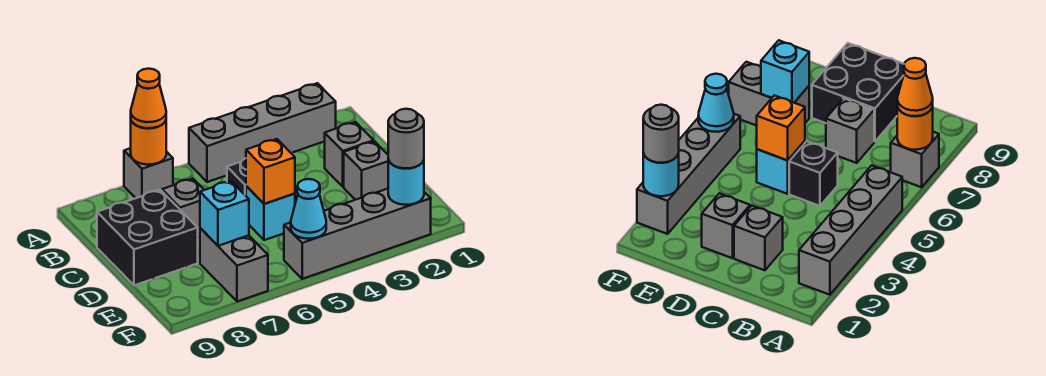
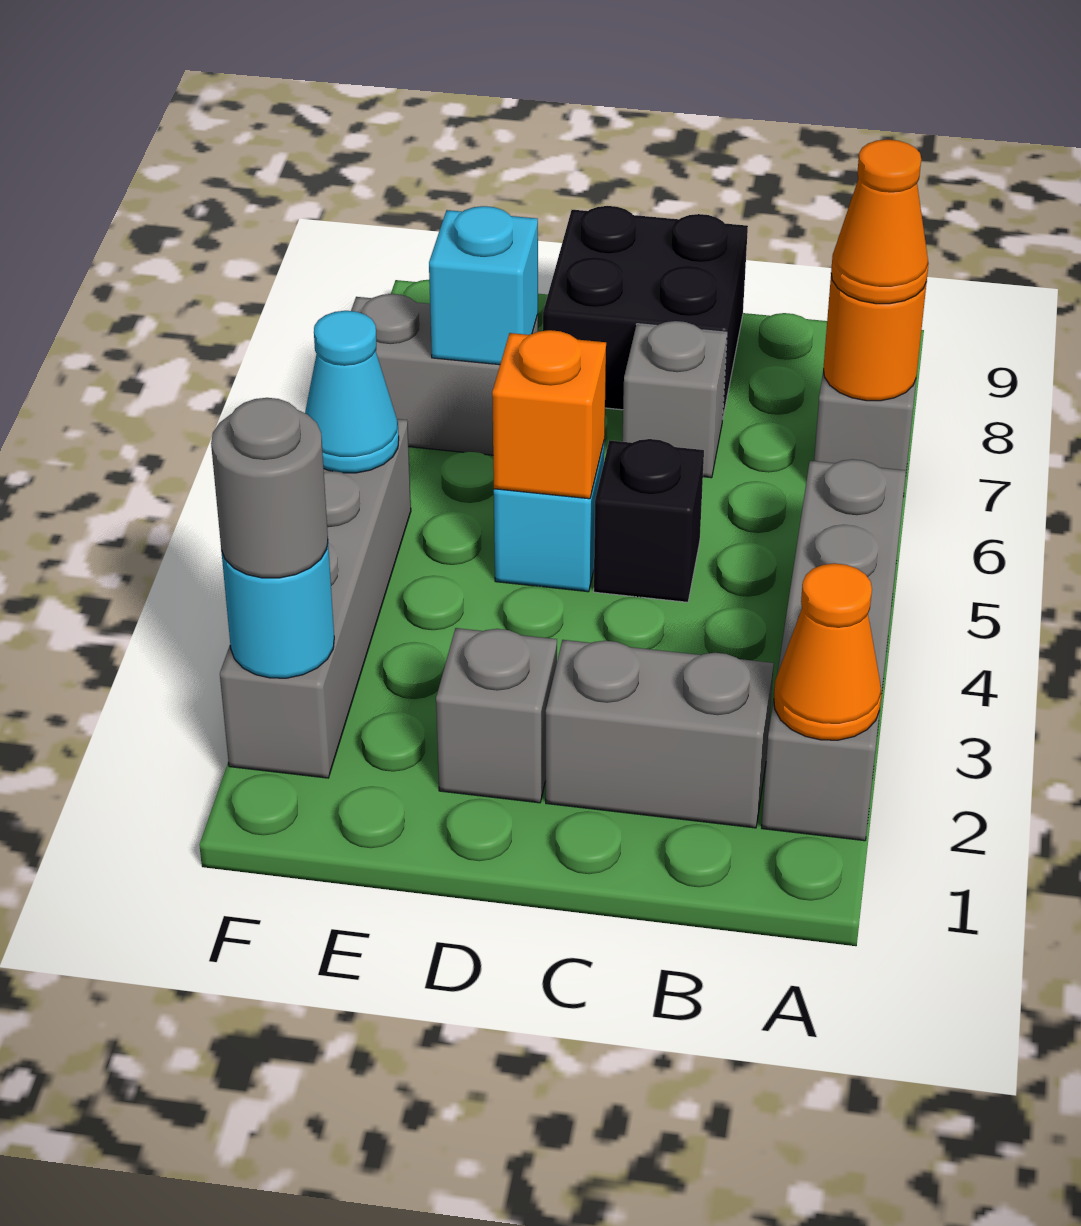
none -> orange 1x1 cone [774,563,881,740]
grey 1x1 brick [325,122,374,187] -> grey 1x2 brick [546,640,774,828]

